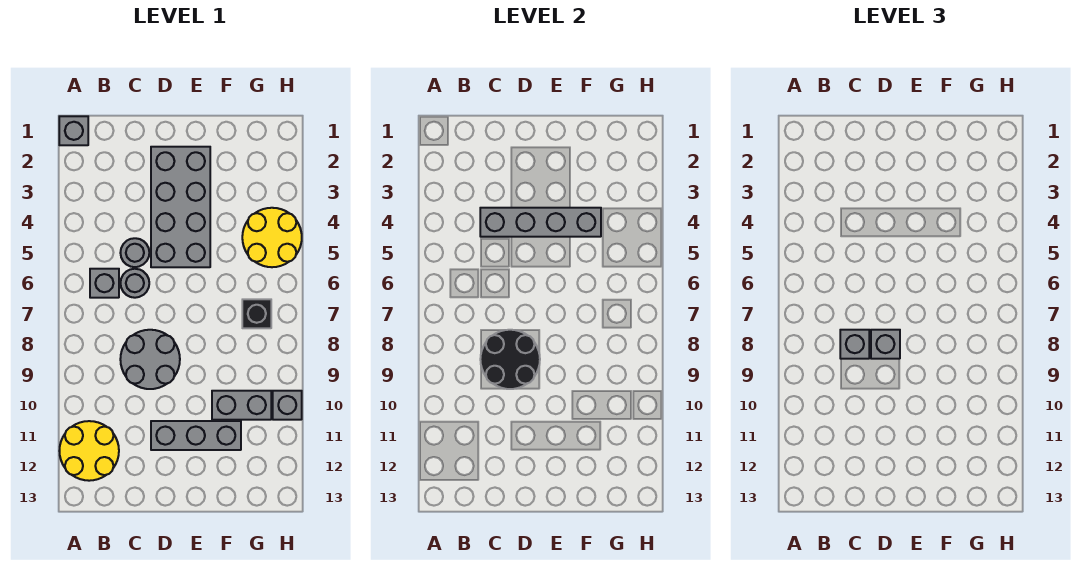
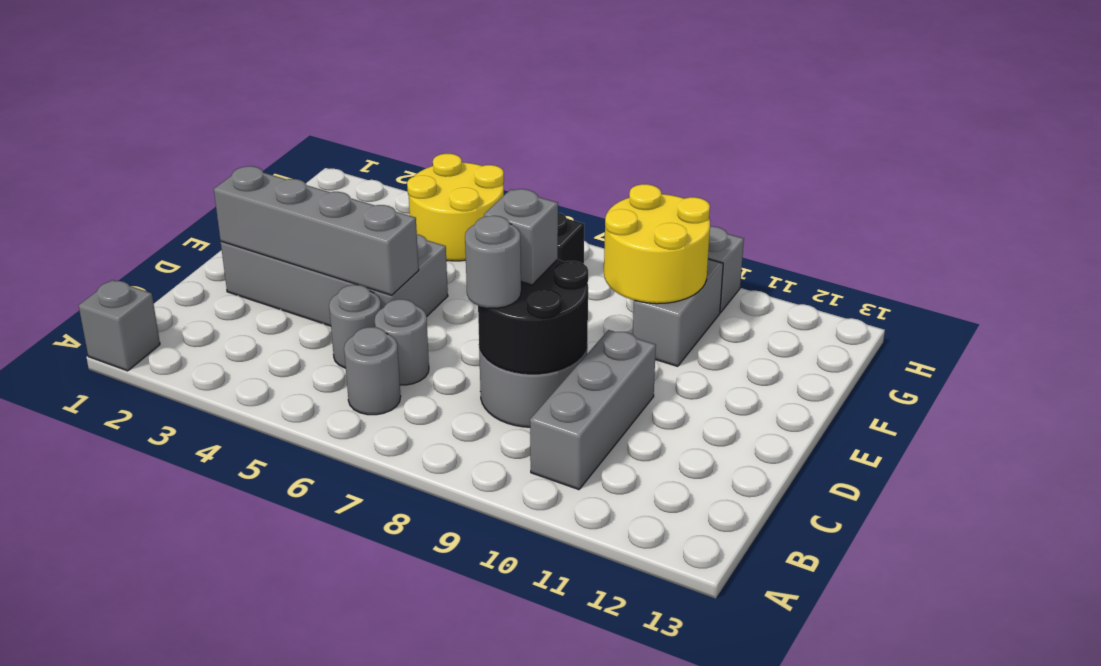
yellow 2x2 round brick [59,421,119,481] -> yellow 2x2 round brick moved to [604,184,710,304]
grey 1x1 brick [90,269,119,298] -> grey 1x1 round brick [344,327,401,415]
grey 1x4 brick [480,208,601,237] -> grey 1x4 brick turned to [214,166,419,295]
grey 1x1 brick [840,330,869,359] -> grey 1x1 round brick [465,216,521,308]
grey 1x3 brick [151,421,241,450] -> grey 1x3 brick moved to [530,330,656,490]

